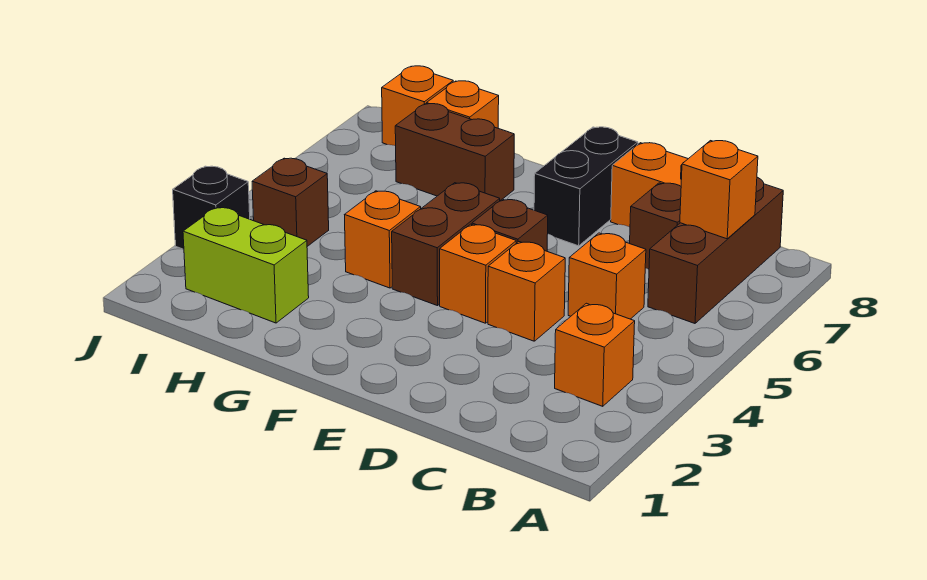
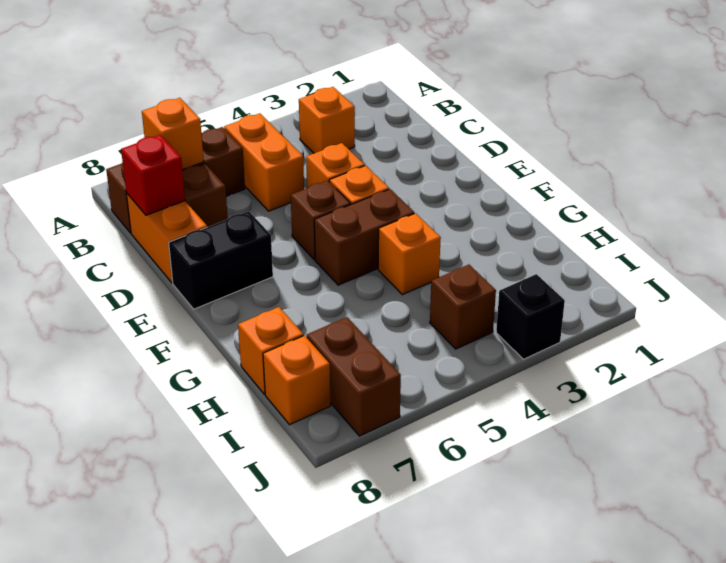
orange 1x1 brick [568,233,646,319] -> orange 1x2 brick [224,113,304,211]
none -> red 1x1 brick [121,135,185,215]
brown 1x2 brick [395,104,514,200] -> brown 1x2 brick moved to [307,317,401,436]
lime 1x2 brick [183,207,309,323] -> none

